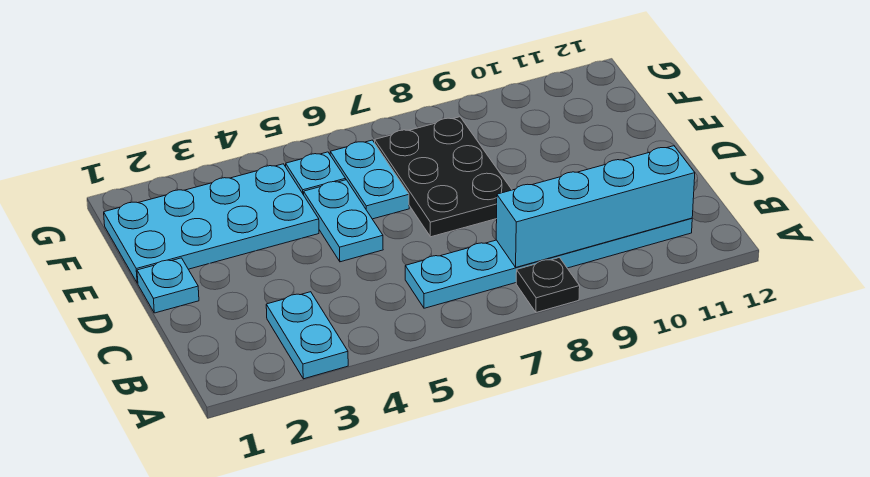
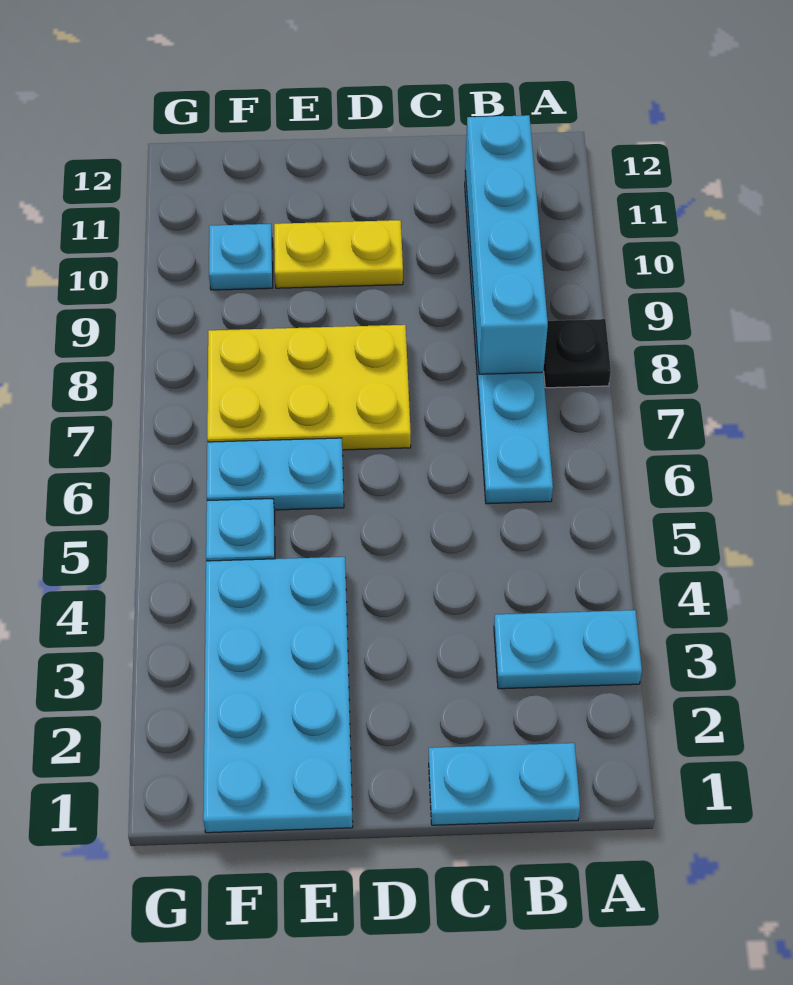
cyan 1x1 plate [137,258,199,313] -> cyan 1x1 plate moved to [209,224,273,290]
cyan 1x2 plate [304,180,383,262] -> cyan 1x2 plate moved to [429,743,580,825]
black 2x3 plate [375,117,512,237] -> yellow 2x3 plate [207,325,411,450]
none -> yellow 1x2 plate [274,220,403,288]

